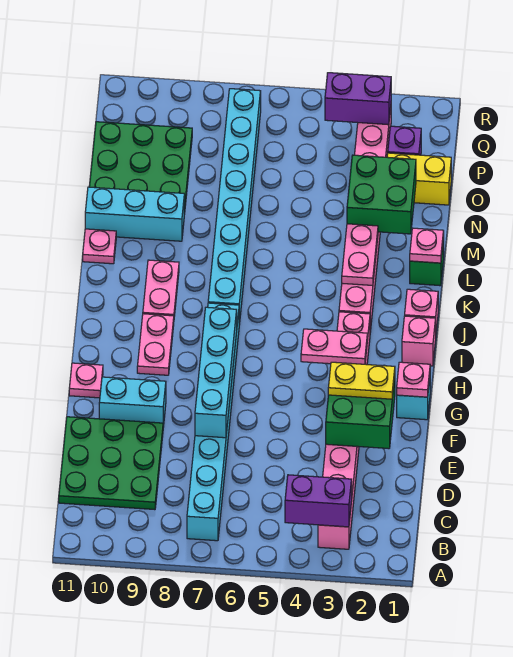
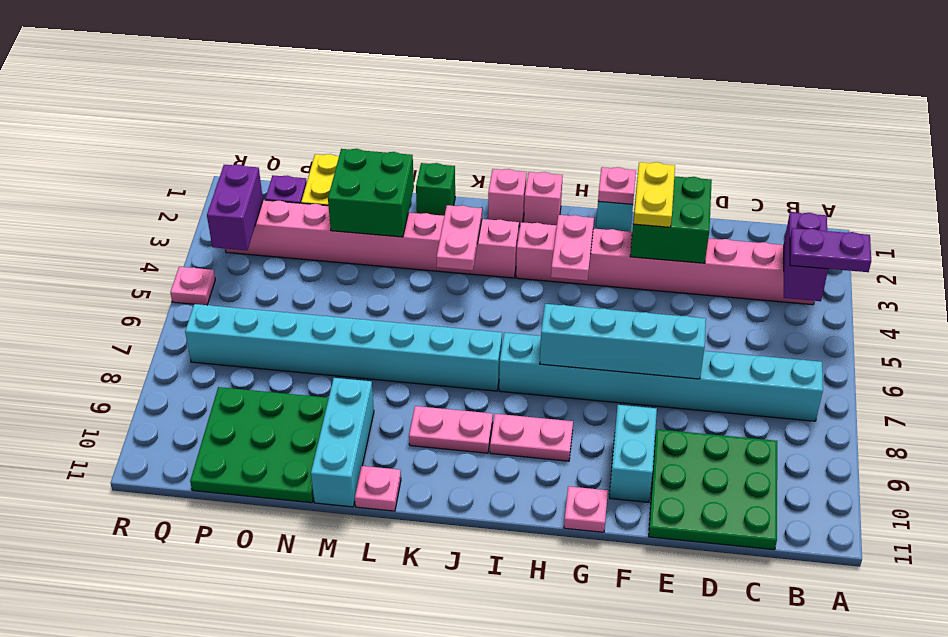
none -> purple 1x2 plate [790,228,871,272]
pink 1x2 plate [342,224,378,285] -> pink 1x2 plate turned to [437,205,482,270]
pink 1x1 plate [410,228,444,263] -> pink 1x1 plate moved to [170,267,215,305]

